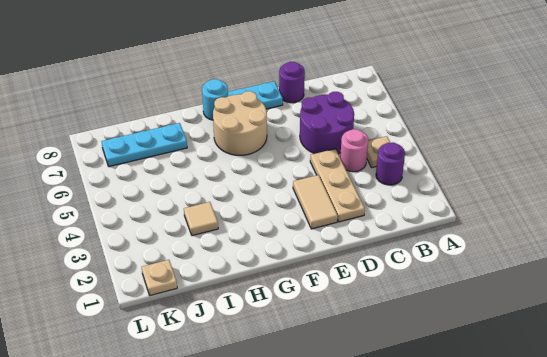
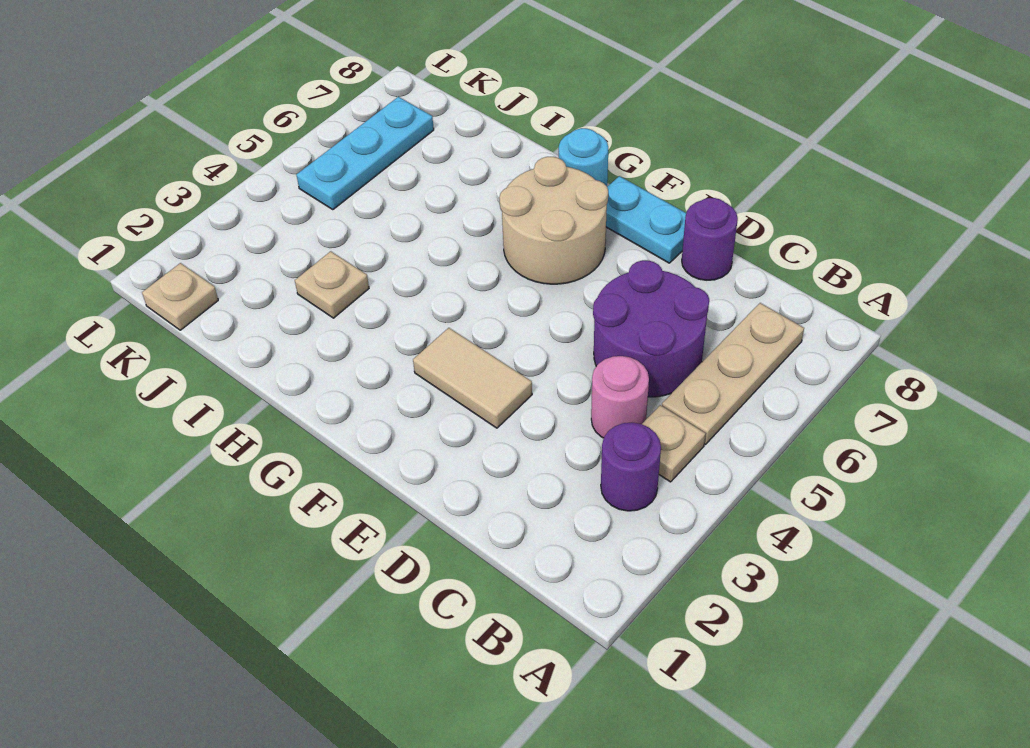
tan 1x3 plate [310,149,365,222] -> tan 1x3 plate moved to [662,303,804,445]
tan 1x2 tile [293,175,338,229] -> tan 1x2 tile turned to [413,328,532,428]
tan 1x1 tile [184,202,218,236] -> tan 1x1 plate [295,251,369,318]
cyan 1x3 plate [101,123,187,167] -> cyan 1x3 plate turned to [296,97,434,210]

